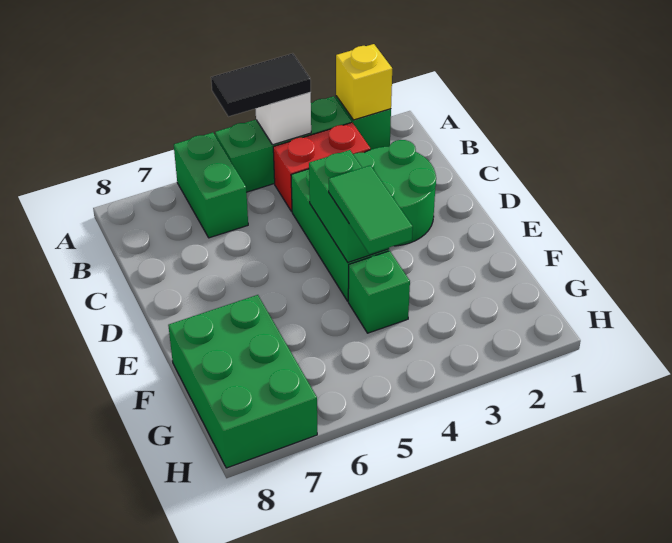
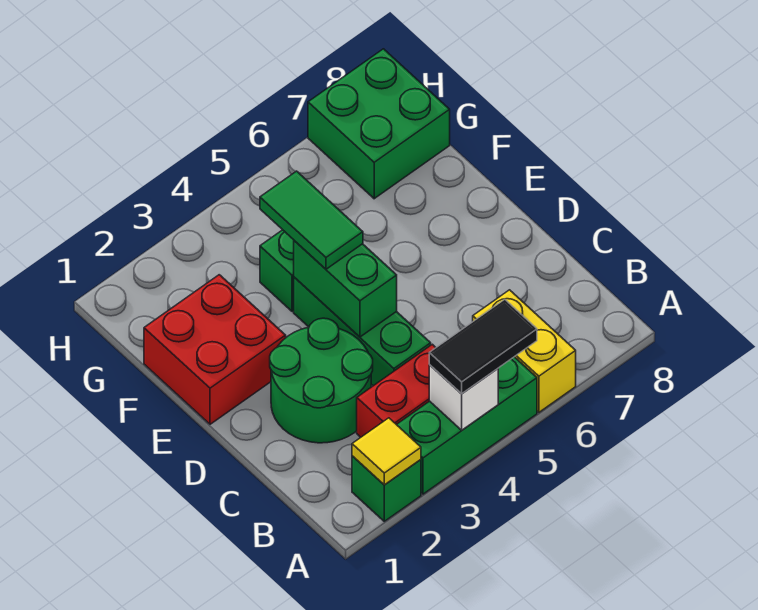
yellow 1x1 brick [336,44,392,120] -> yellow 1x1 tile [352,418,421,485]
green 1x2 brick [174,133,248,238] -> yellow 1x2 brick [473,290,576,412]
none -> red 2x2 brick [144,275,286,424]
green 2x3 brick [168,295,317,468] -> green 2x2 brick [308,49,450,199]

